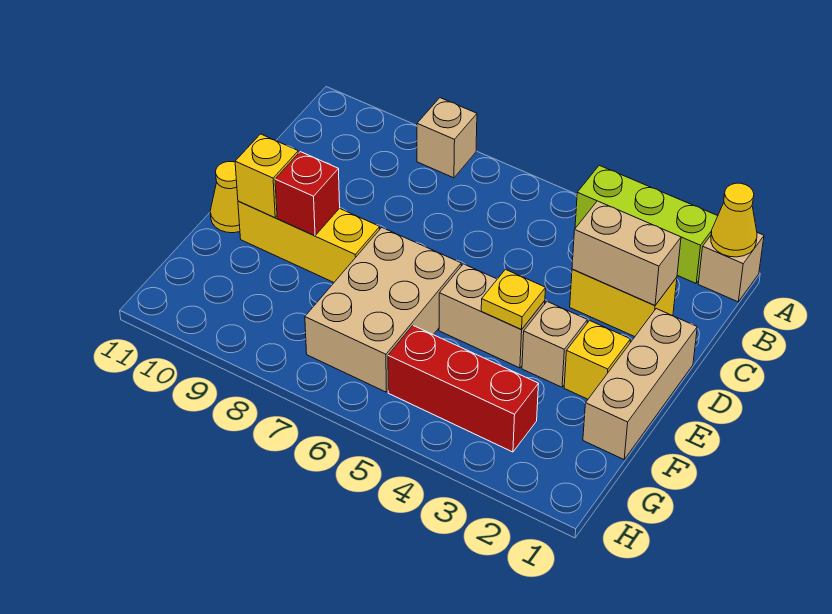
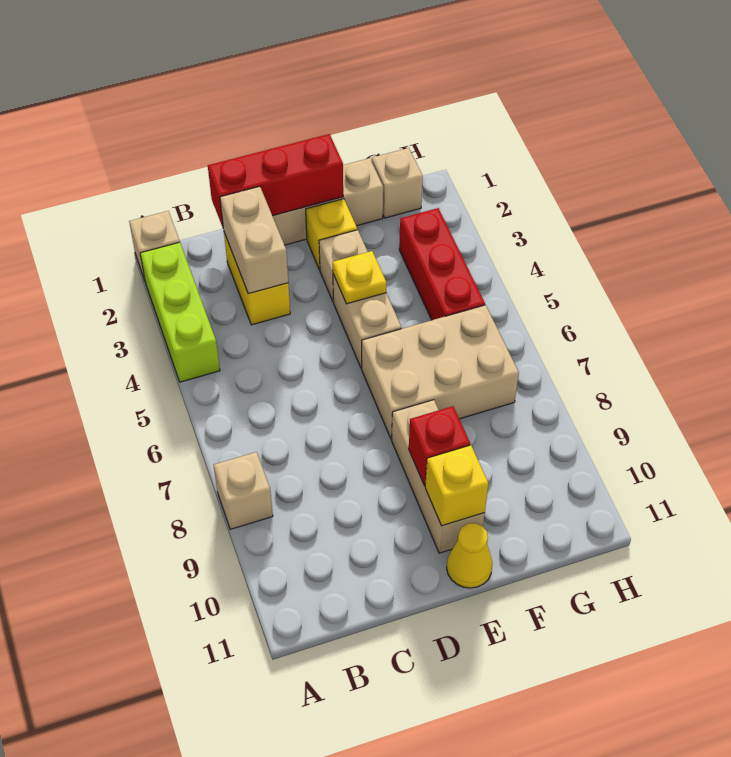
yellow 1x1 cone [711,183,757,257] -> none
none -> red 1x3 brick [208,134,343,227]
yellow 1x3 brick [238,201,380,282] -> tan 1x3 brick [392,400,485,553]
none -> tan 1x1 brick [372,148,423,218]

